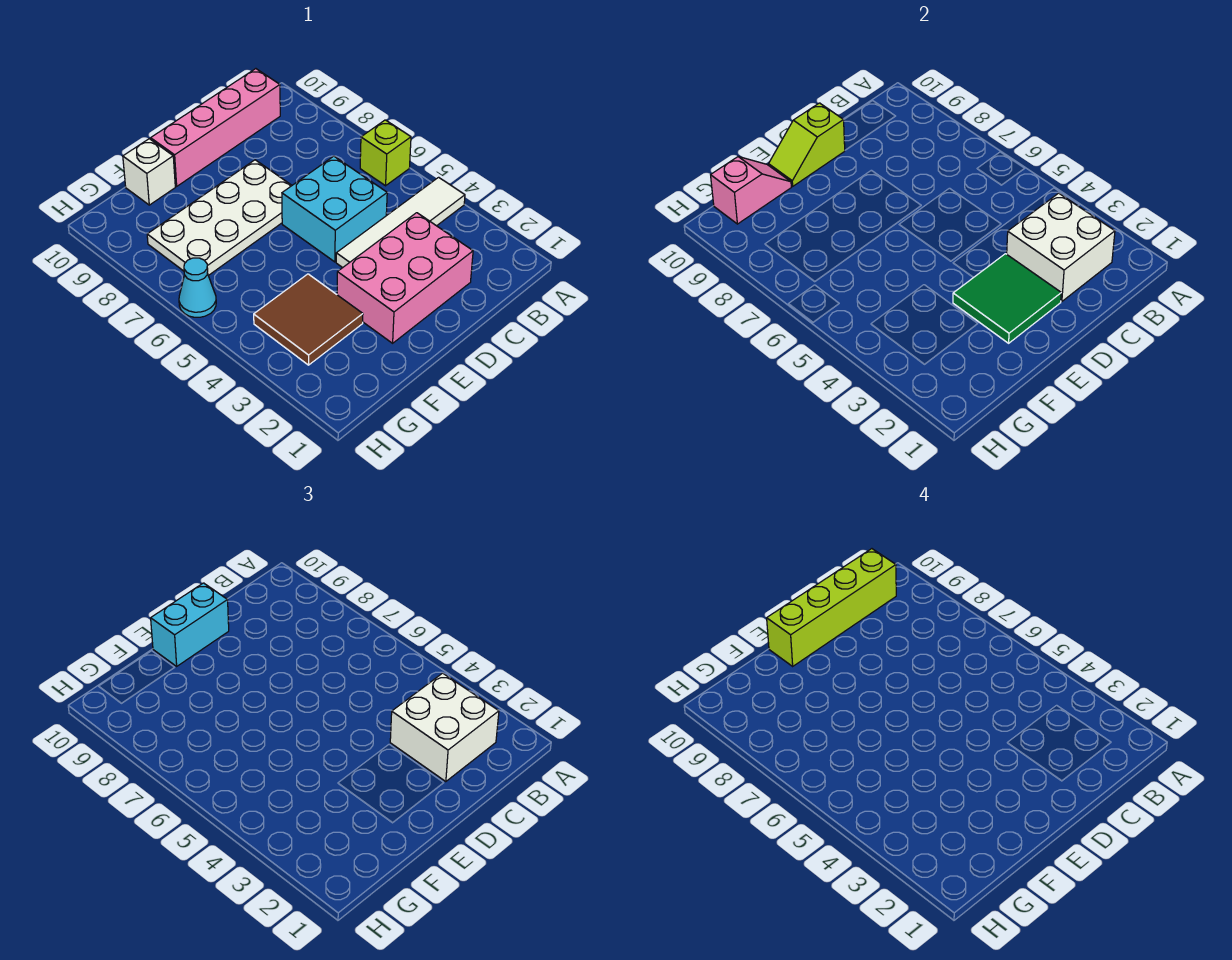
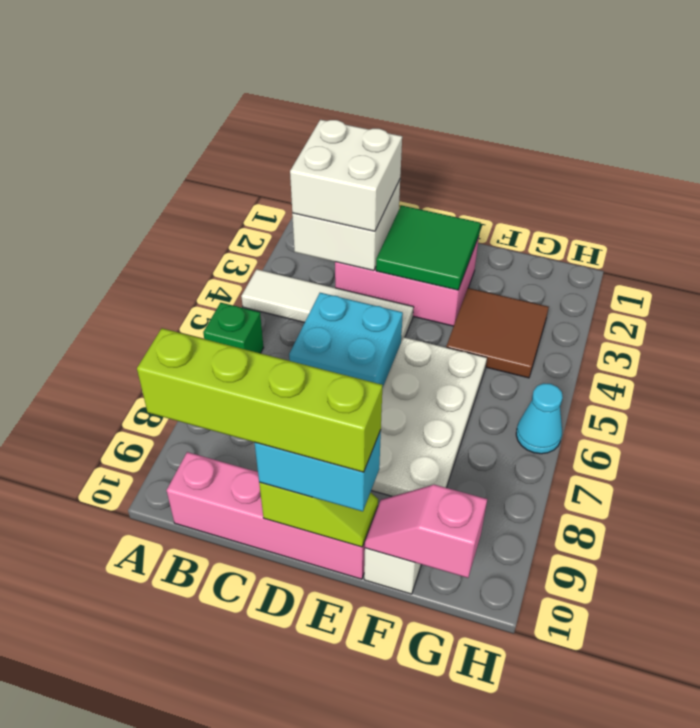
lime 1x1 brick [360,120,411,186] -> green 1x1 brick [203,303,264,353]
white 2x4 plate [147,160,292,276] -> white 2x4 plate turned to [371,337,487,496]

